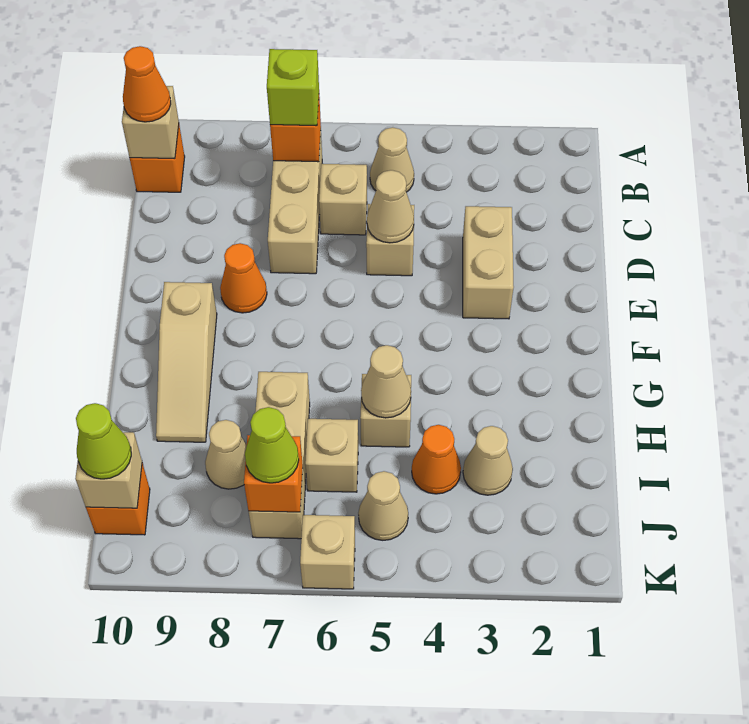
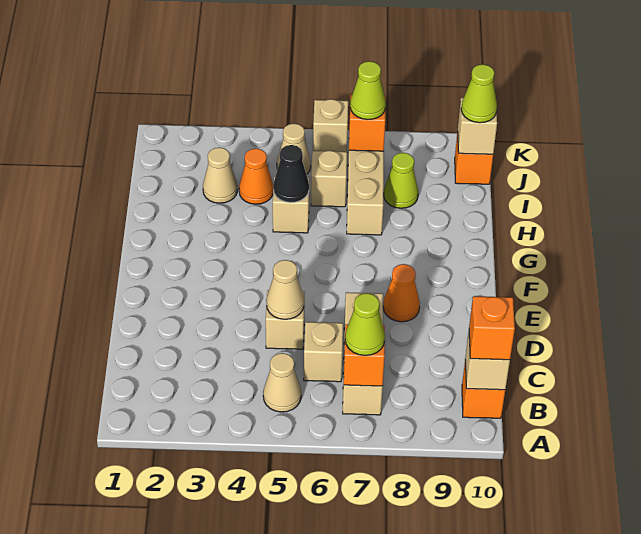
lime 1x1 brick [267,49,319,126] -> lime 1x1 cone [345,293,385,356]
orange 1x1 cone [123,46,171,122] -> orange 1x1 brick [469,296,515,360]
tan 1x2 brick [463,206,514,319] -> none
tan 1x3 slope [156,282,217,442] -> none
tan 1x1 cone [361,345,411,418] -> black 1x1 cone [273,145,309,203]
tan 1x1 cone [205,420,247,489] -> lime 1x1 cone [384,153,418,208]

